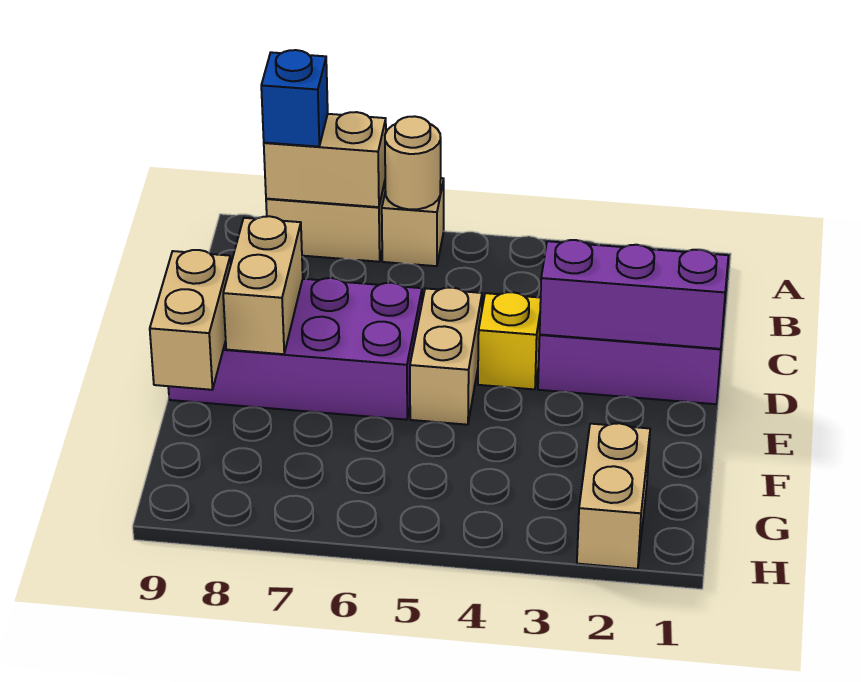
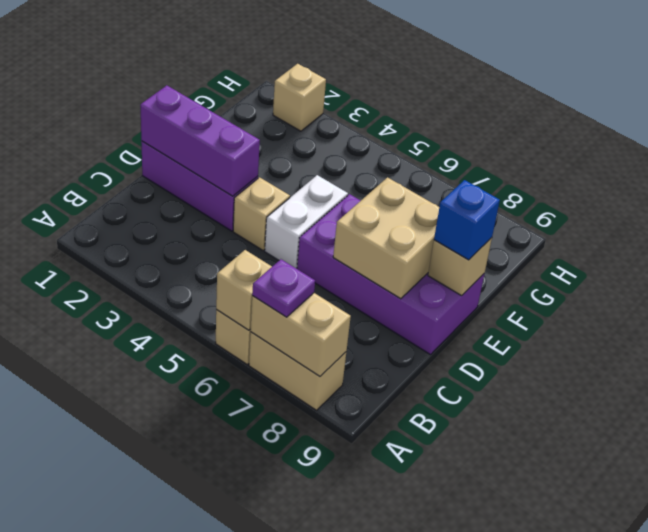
tan 1x1 round brick [385,116,441,210] -> tan 1x1 brick [216,250,272,330]
none -> purple 1x1 plate [252,259,315,317]
blue 1x1 brick [261,50,328,147] -> blue 1x1 brick moved to [434,180,500,260]
yellow 1x1 brick [478,292,541,389] -> tan 1x1 brick [233,177,290,250]
tan 1x2 brick [410,288,482,425] -> white 1x2 brick [265,175,348,269]
tan 1x2 brick [223,216,303,354] -> tan 2x2 brick [333,177,439,299]
tan 1x2 brick [150,250,231,390] -> tan 1x1 brick [428,238,492,296]
tan 1x2 brick [577,423,650,569] -> tan 1x1 brick [273,64,326,131]

